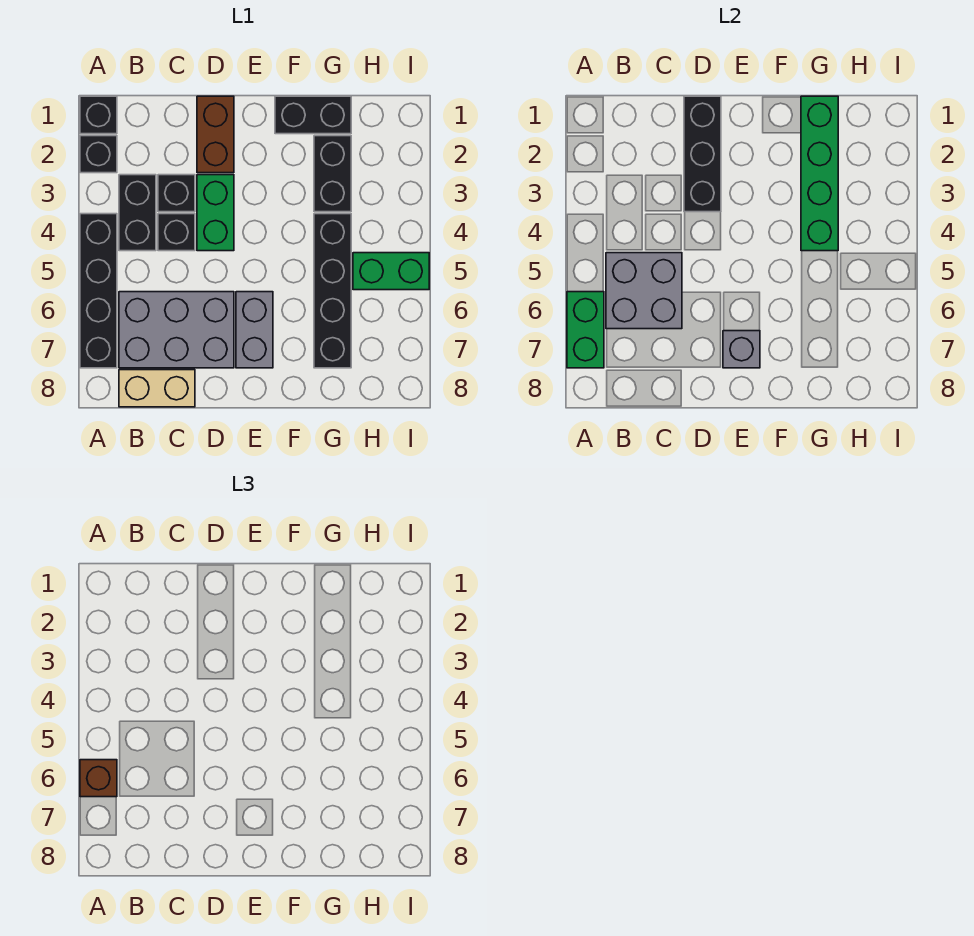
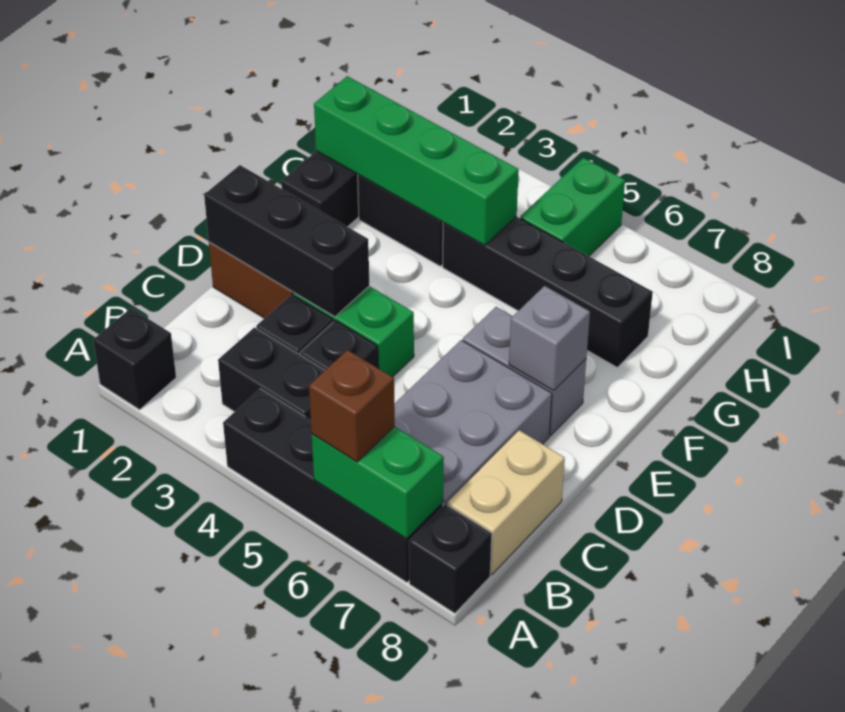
black 1x1 brick [80,136,117,173] -> black 1x1 brick moved to [409,504,492,613]
grey 2x2 brick [606,253,682,329] -> none

